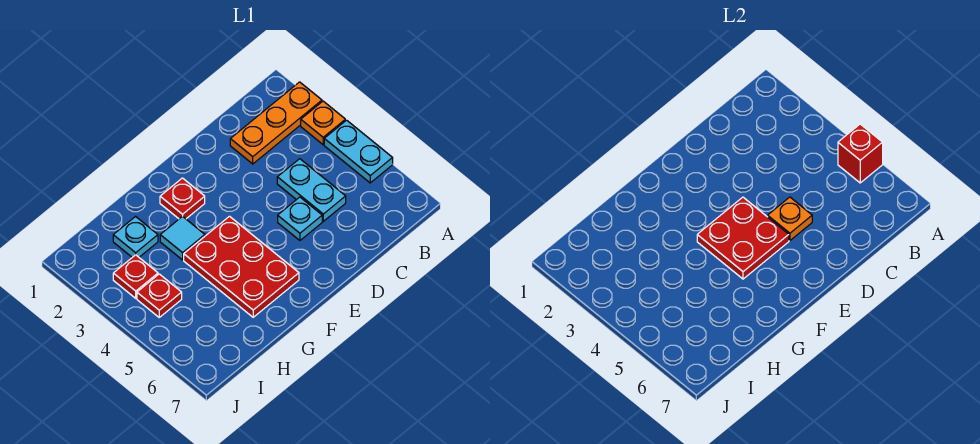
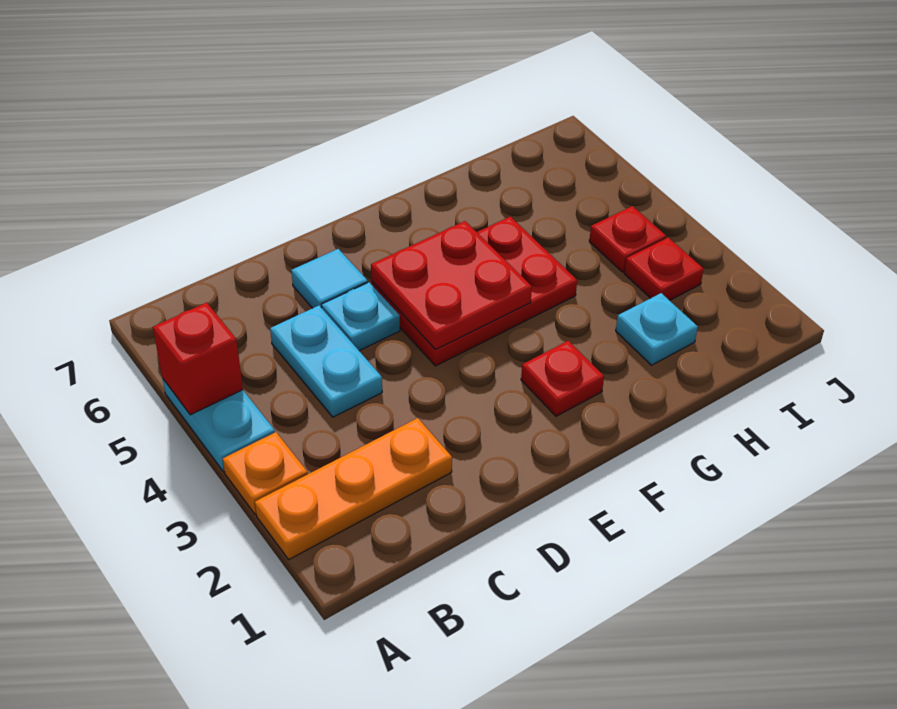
orange 1x1 plate [768,197,812,240] -> none
red 2x3 plate [184,216,299,317] -> red 2x3 plate turned to [372,217,577,366]
cyan 1x1 tile [160,216,205,260] -> cyan 1x1 tile moved to [291,249,368,308]

